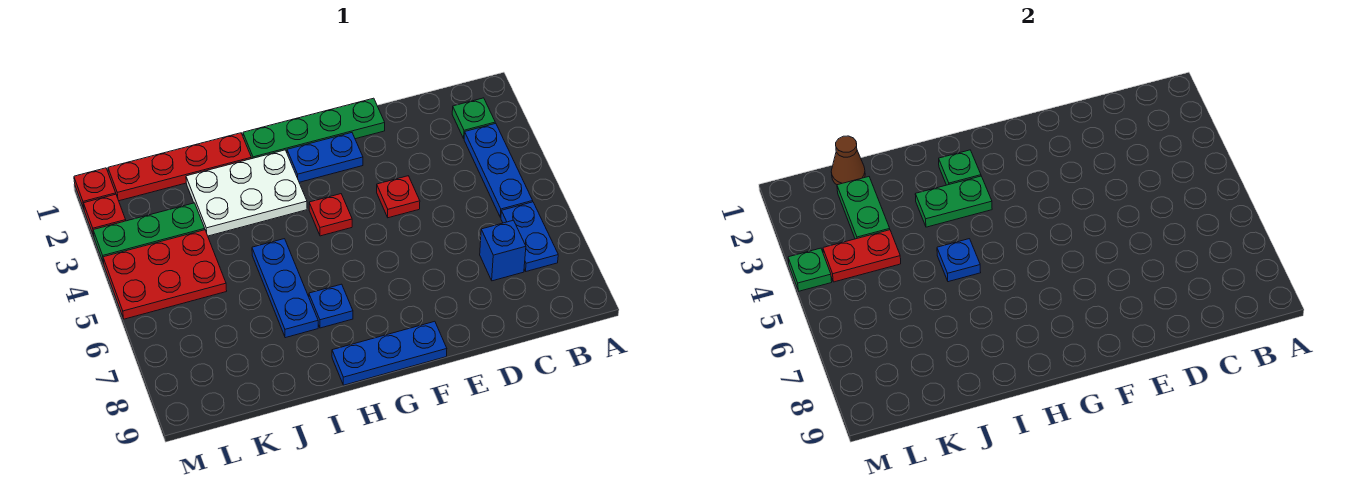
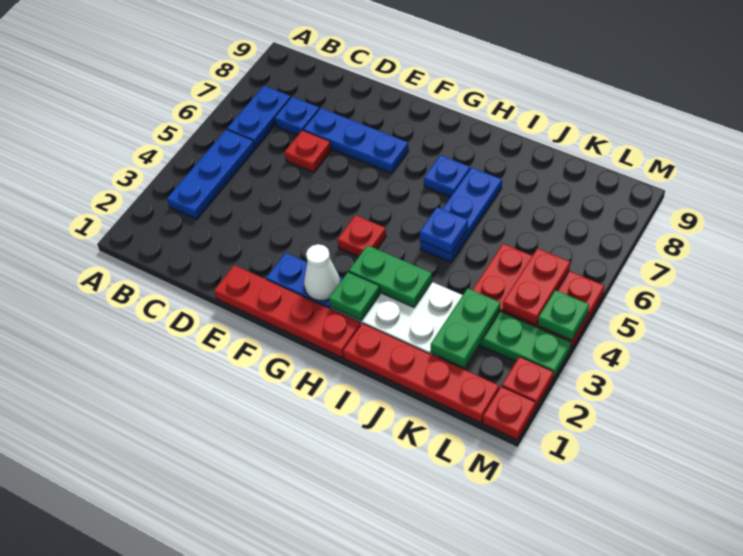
green 1x1 plate [452,98,495,138] -> none
blue 1x1 brick [480,220,526,281] -> blue 1x1 plate [275,97,319,135]
green 1x4 plate [243,98,385,159] -> red 1x4 plate [214,265,361,358]
red 1x1 plate [377,176,420,218] -> red 1x1 plate moved to [285,130,331,172]
blue 1x3 plate [332,321,447,385] -> blue 1x3 plate moved to [303,108,408,173]
none -> white 1x1 cone [304,244,340,300]
brown 1x1 cone [831,136,865,185] -> none
red 1x2 plate [823,230,901,282] -> red 1x2 plate turned to [503,248,570,325]

